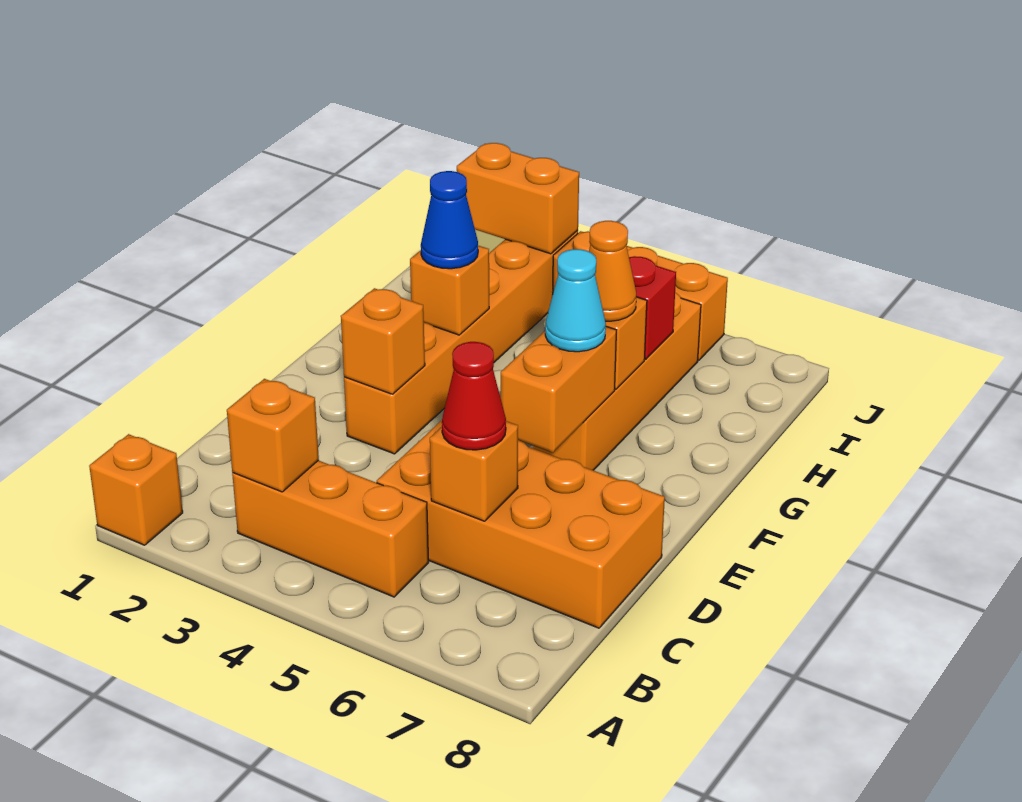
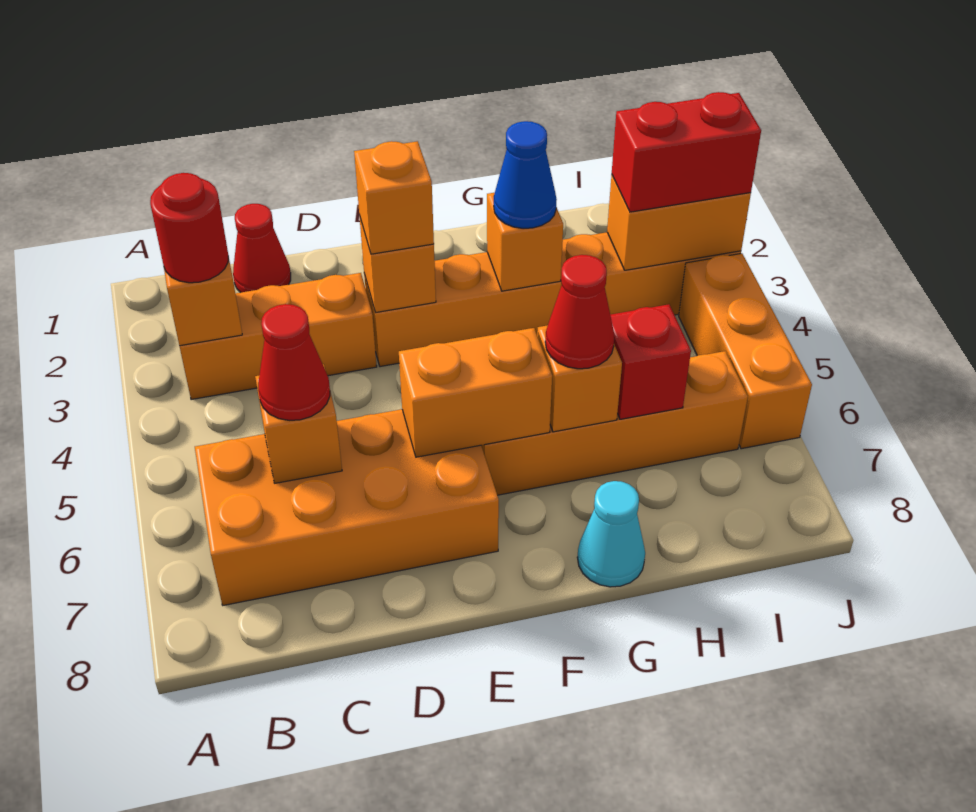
orange 1x1 brick [89,434,183,545] -> orange 1x1 brick moved to [354,141,434,254]
orange 1x3 brick [232,460,429,597] -> orange 1x3 brick turned to [180,273,377,400]
none -> red 1x1 round brick [150,173,228,283]
none -> red 1x1 cone [233,204,291,293]
orange 2x4 brick [377,420,665,628] -> orange 2x4 brick turned to [195,409,499,605]
cyan 1x1 cone [545,249,606,352] -> cyan 1x1 cone moved to [577,481,645,587]
orange 1x1 cone [589,221,636,321] -> red 1x1 cone [545,255,614,369]
none -> red 1x2 brick [612,92,761,212]
orange 1x2 brick [457,143,579,254] -> orange 1x2 brick turned to [607,175,751,270]

